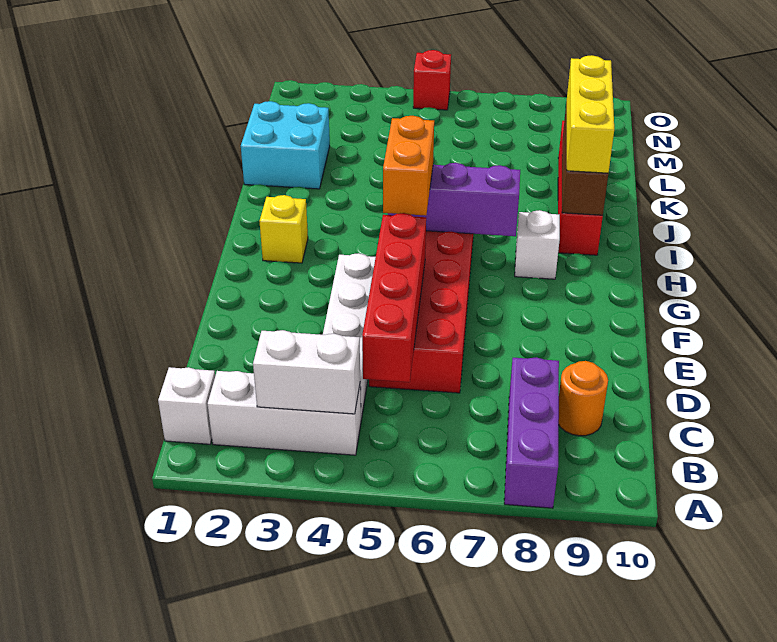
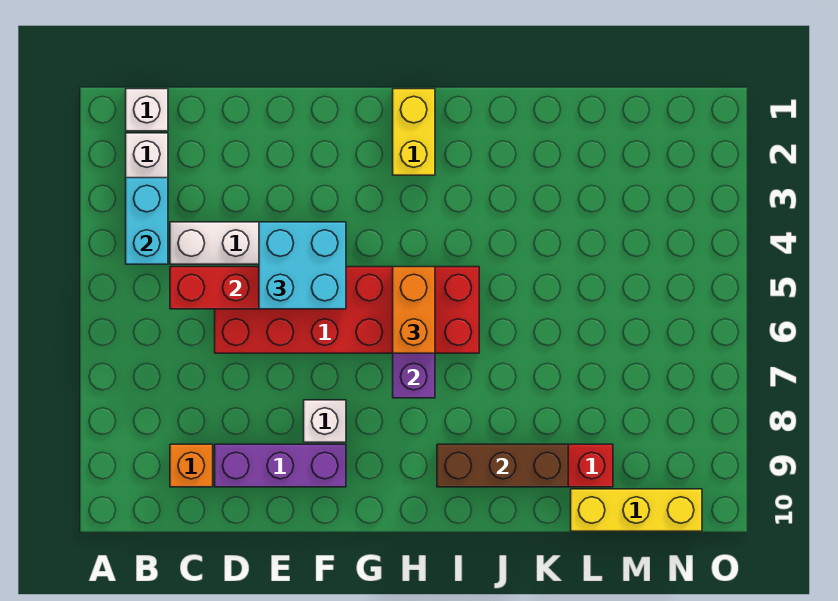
purple 1x3 brick [504,357,559,508] -> purple 1x3 brick moved to [215,444,346,487]
white 1x2 brick [253,330,360,414] -> cyan 1x2 brick [126,178,168,264]
orange 1x1 round brick [558,361,608,436] -> orange 1x1 brick [170,444,213,487]
orange 1x2 brick [383,116,434,215] -> orange 1x2 brick turned to [393,267,435,353]
yellow 1x1 brick [259,195,308,263] -> yellow 1x2 brick [393,89,435,175]
white 1x1 brick [515,210,560,279] -> white 1x1 brick moved to [304,400,346,442]
yellow 1x3 brick [566,55,614,173] -> yellow 1x3 brick moved to [571,489,702,531]
cyan 2x2 brick [241,101,330,189] -> cyan 2x2 brick moved to [259,222,346,309]
red 1x1 brick [413,50,451,110] -> none

